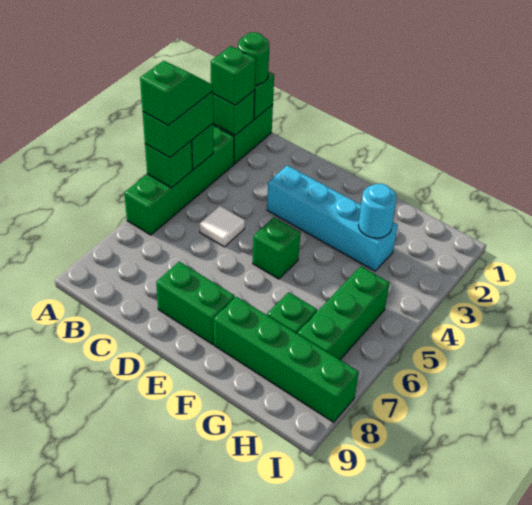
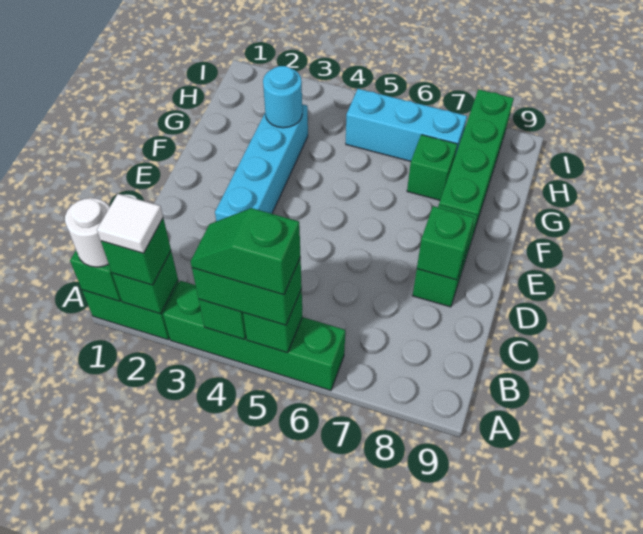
green 1x1 round brick [238,32,269,85] -> white 1x1 round brick [65,198,110,267]
white 1x1 tile [199,206,245,247] -> white 1x1 tile moved to [97,194,163,253]
green 1x1 brick [253,217,301,279] -> green 1x1 brick moved to [417,206,474,280]
green 1x3 brick [297,266,390,360] -> cyan 1x3 brick [346,89,467,161]

